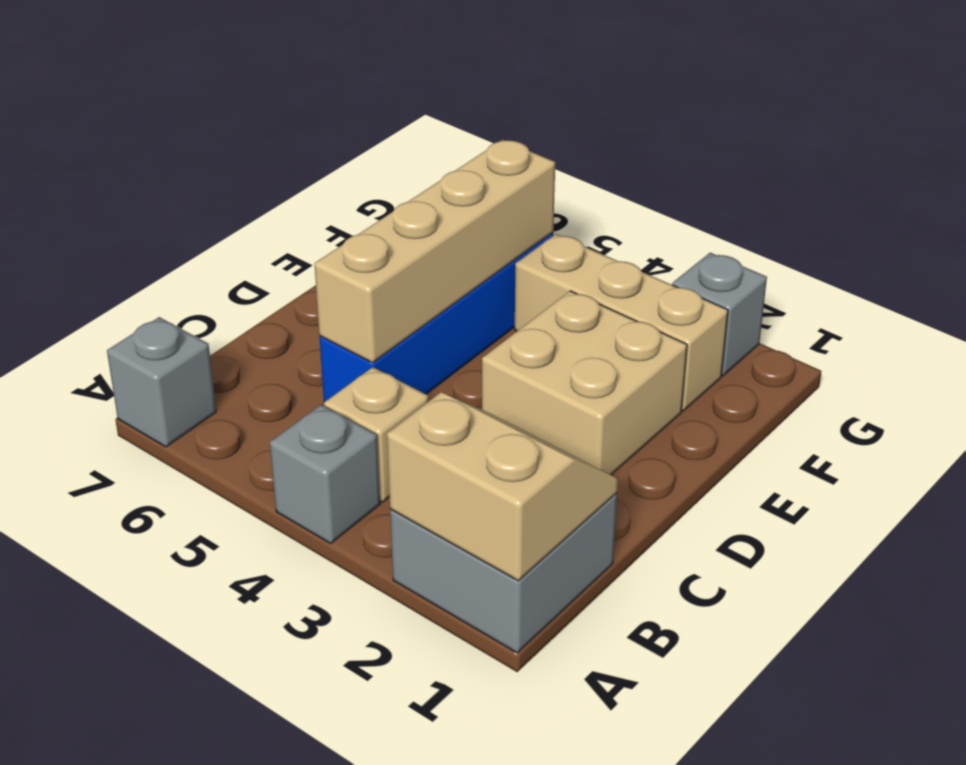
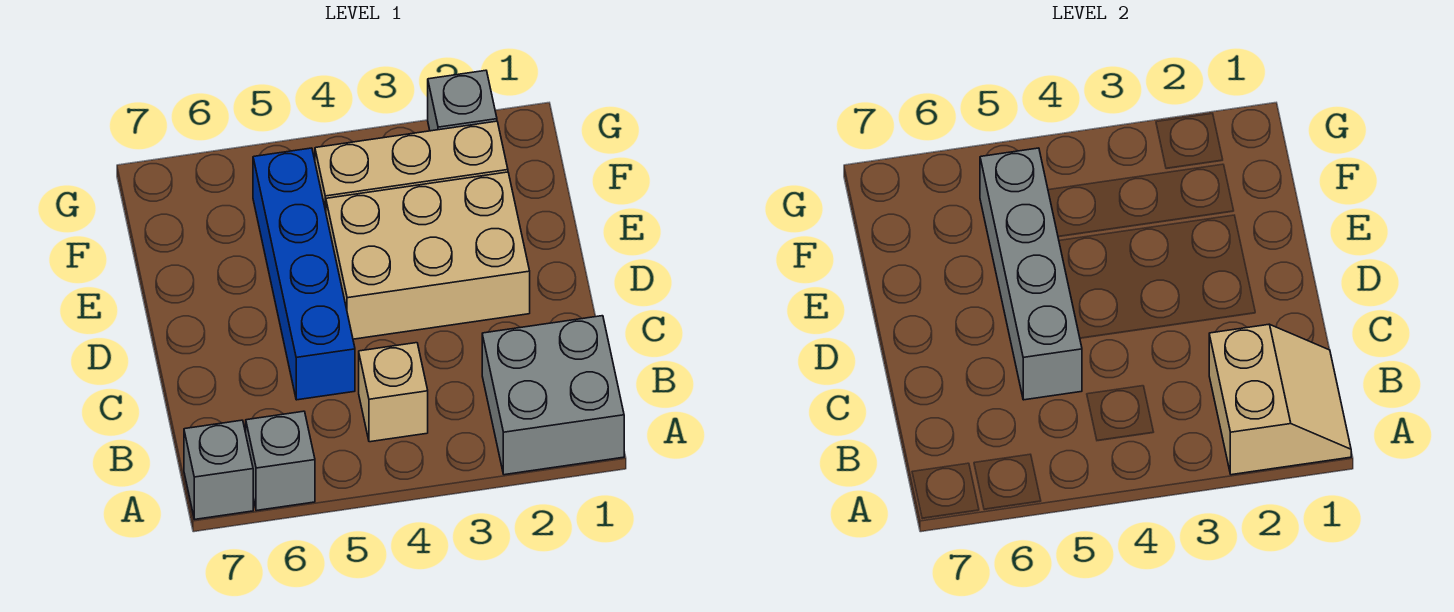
tan 2x2 slope [387,392,618,581] -> tan 2x2 slope turned to [1209,324,1351,475]
grey 1x1 brick [270,405,380,543] -> grey 1x1 brick moved to [246,411,315,511]
tan 1x4 brick [314,140,555,363] -> grey 1x4 brick [980,148,1082,400]
tan 2x2 brick [482,291,687,475] -> tan 2x3 brick [326,172,530,339]

